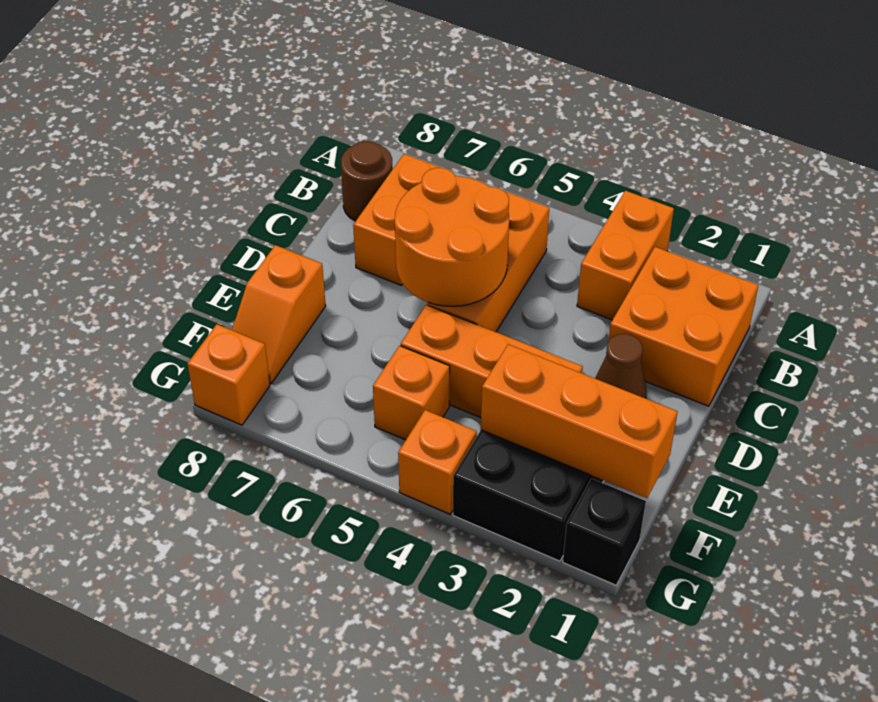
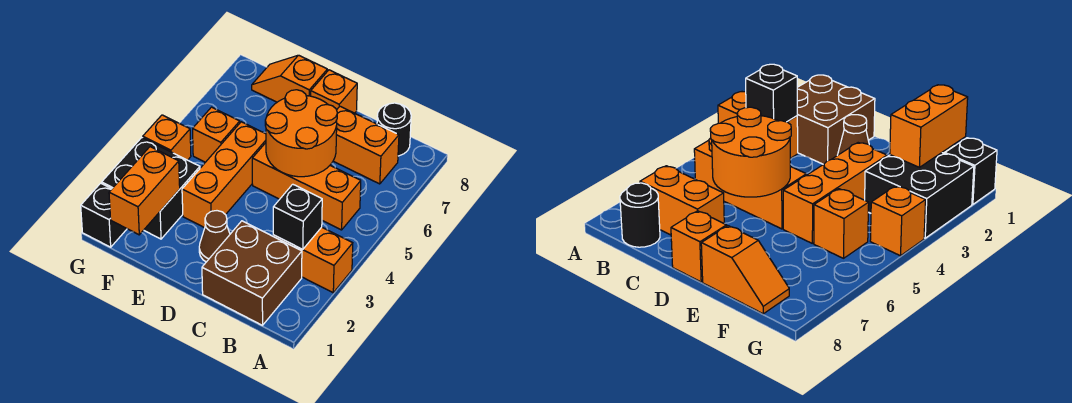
orange 2x2 brick [608,247,758,406] -> brown 2x2 brick [202,221,302,325]
none -> black 1x1 brick [273,184,322,250]
brown 1x1 round brick [341,141,393,221] -> black 1x1 round brick [377,103,411,156]
orange 1x3 brick [481,344,678,498] -> orange 1x2 brick [109,147,180,235]
orange 1x1 brick [188,324,270,425] -> orange 1x1 brick moved to [311,70,357,113]

